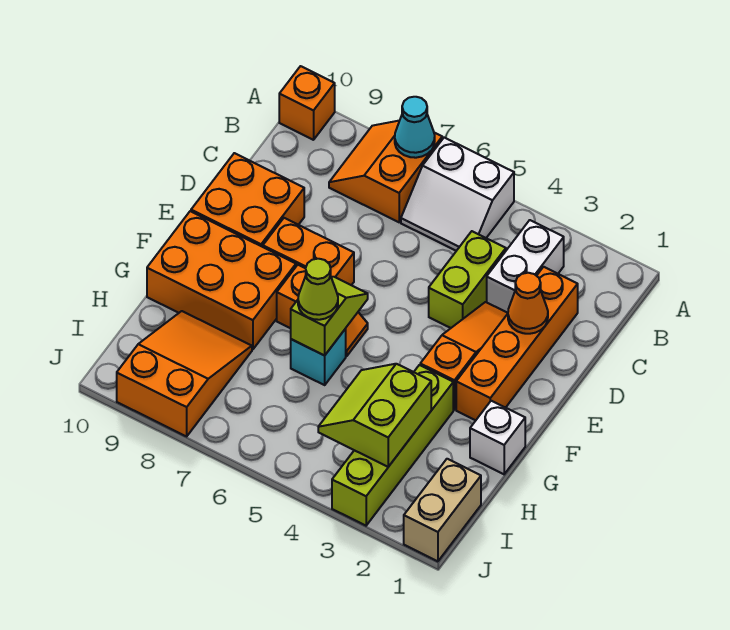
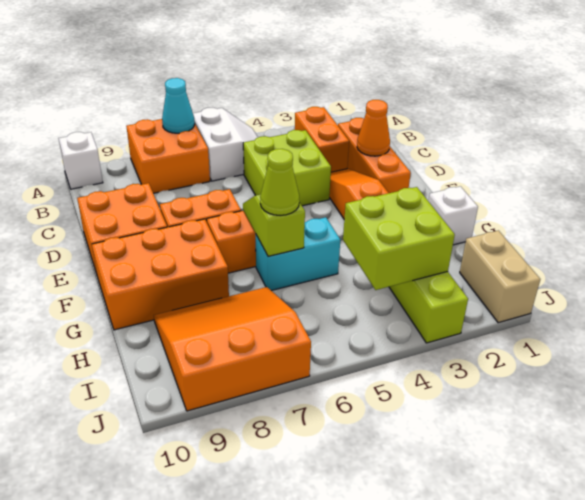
white 2x2 slope [401,138,514,251] -> white 2x2 slope turned to [193,108,258,181]
orange 2x2 slope [329,121,442,222] -> orange 2x2 brick [126,119,210,193]
orange 1x1 brick [279,66,335,140] -> white 1x1 brick [59,132,103,189]
white 1x2 brick [487,220,564,313] -> orange 1x2 brick [295,107,349,172]
orange 1x4 brick [456,267,578,420] -> orange 1x3 brick [338,118,411,193]
lime 1x2 brick [429,231,506,328] -> lime 2x2 brick [243,130,331,206]
cyan 1x1 brick [291,329,346,385] -> cyan 1x2 brick [256,217,340,291]
lime 2x2 slope [318,364,431,467] -> lime 2x2 brick [343,187,455,290]
orange 2x3 slope [117,311,252,436] -> orange 3x3 slope [154,287,311,411]

